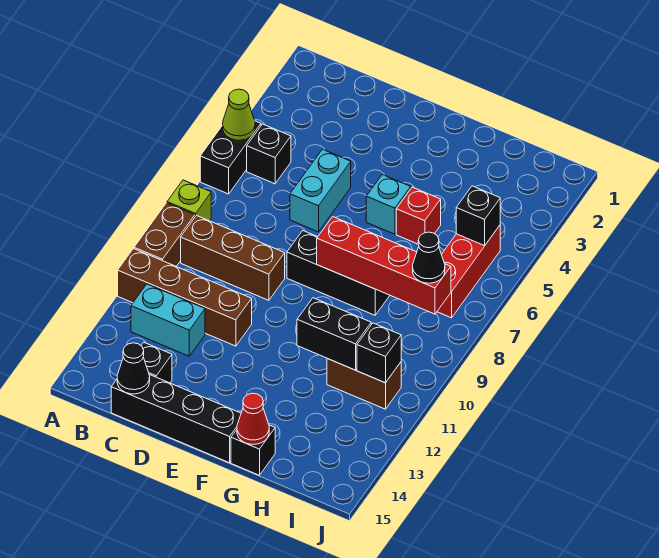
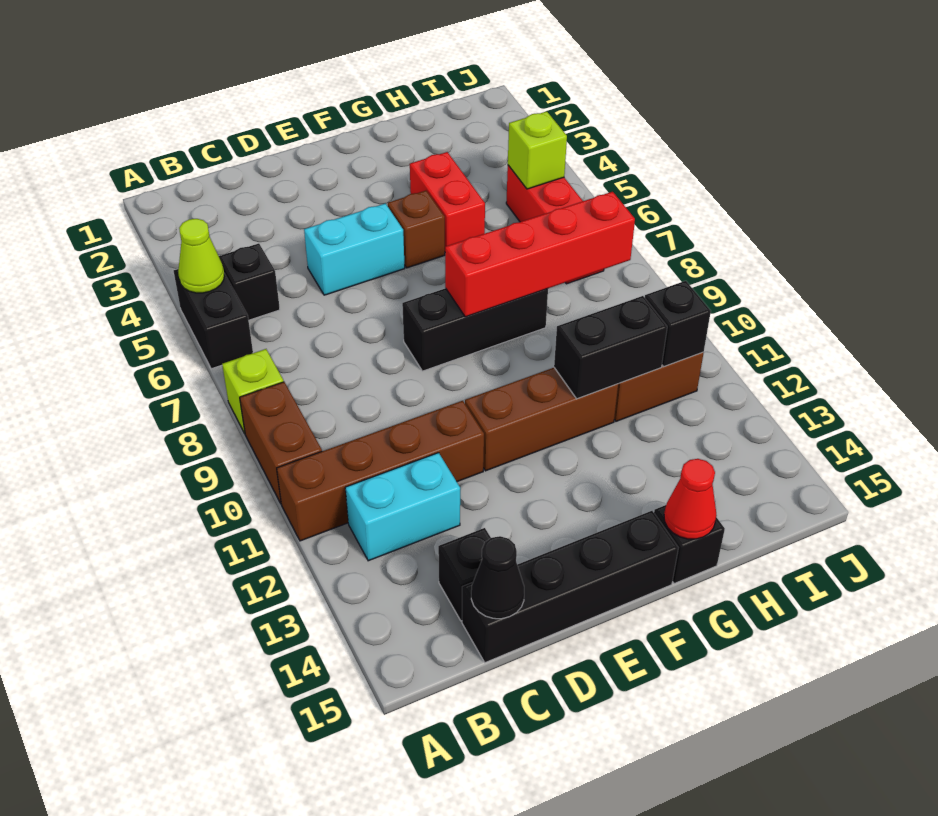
brown 1x3 brick [181,216,285,300] -> brown 1x3 brick moved to [465,368,618,471]
cyan 1x2 brick [290,149,351,232] -> cyan 1x2 brick turned to [304,203,405,295]
cyan 1x1 brick [366,175,411,234] -> brown 1x1 brick [388,191,445,268]
red 1x1 brick [396,187,441,244] -> red 1x2 brick [410,152,485,247]
black 1x1 brick [456,186,500,246] -> lime 1x1 brick [508,111,567,189]
black 1x1 cone [413,232,445,283] -> none

